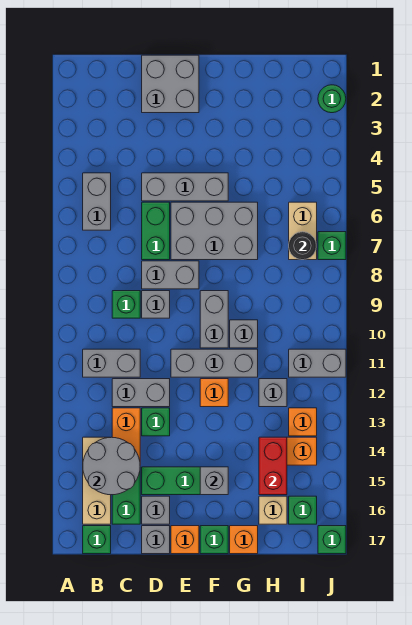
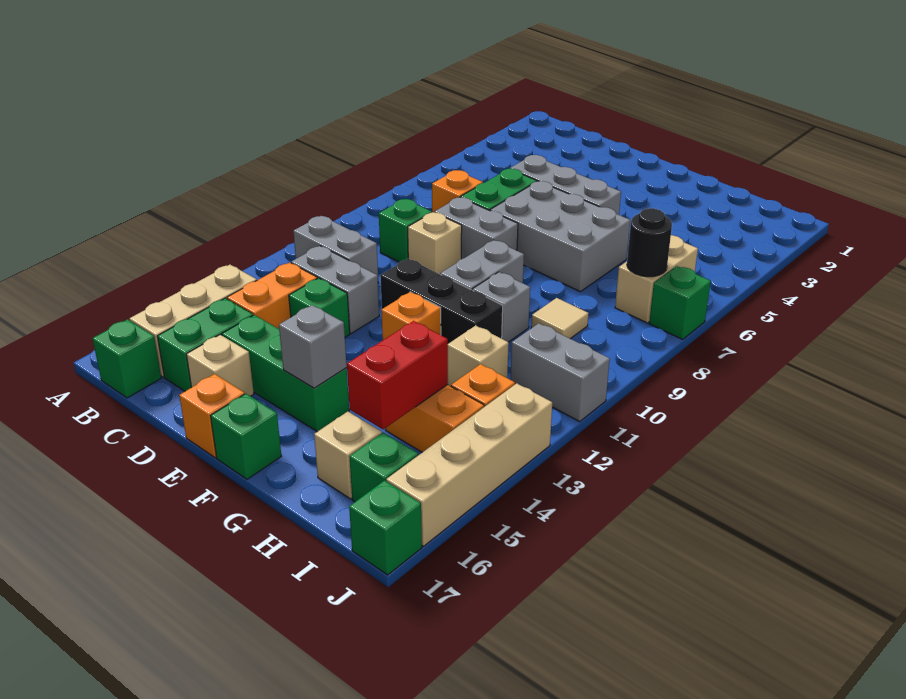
grey 1x2 brick [83,173,111,230] -> none
grey 2x2 round brick [83,437,140,495] -> none
grey 2x2 brick [142,55,199,113] -> none
grey 1x1 brick [142,291,170,318] -> tan 1x1 brick [408,212,462,274]
grey 1x1 brick [142,496,170,524] -> tan 1x1 brick [186,335,254,396]
grey 1x1 brick [142,526,170,554] -> none
grey 1x3 brick [171,349,258,377] -> black 1x3 brick [380,259,503,344]
orange 1x1 brick [230,526,258,554] -> orange 1x1 brick moved to [432,170,483,213]
none -> tan 1x1 tile [531,298,588,339]
grey 1x1 brick [259,379,287,407] -> tan 1x1 brick [448,325,509,386]
green 1x1 round brick [318,85,346,113] -> none
none -> tan 1x4 brick [386,383,552,546]

